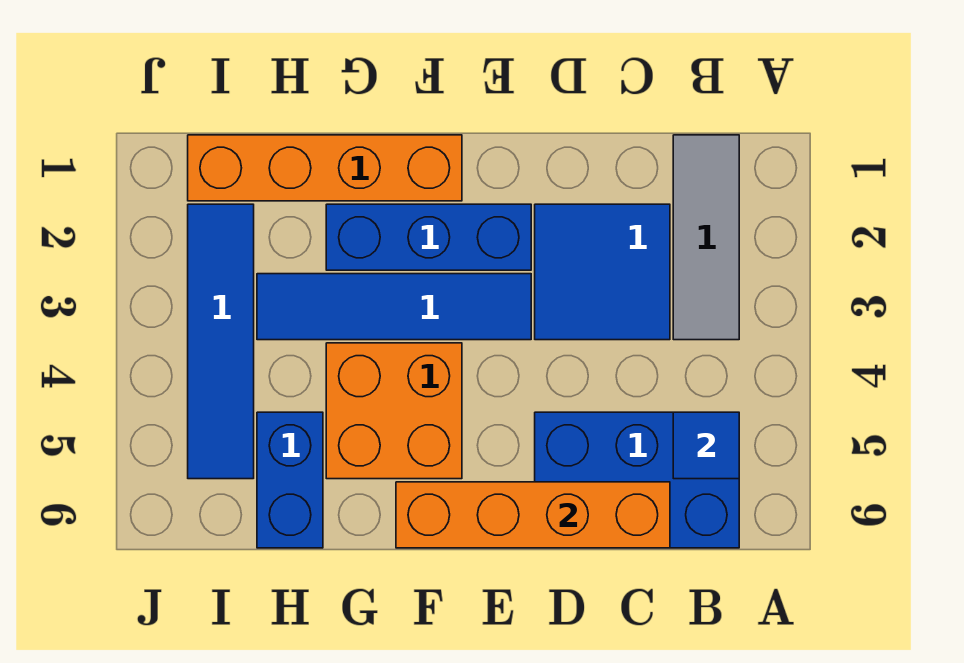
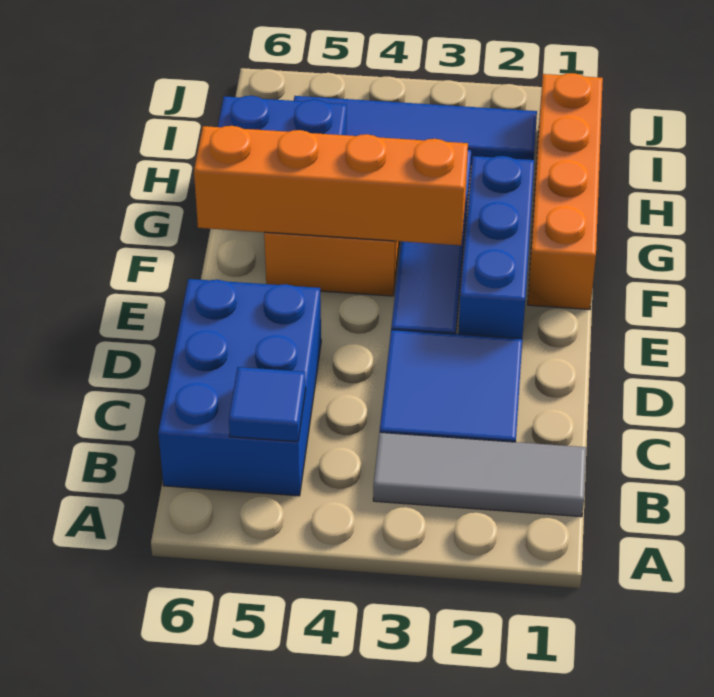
orange 1x4 brick [396,482,670,548] -> orange 1x4 brick turned to [194,126,468,245]

